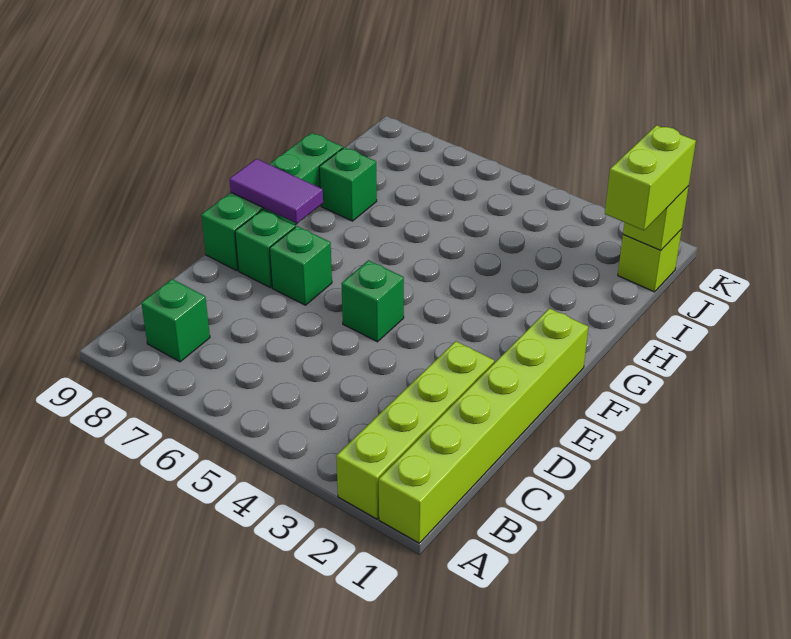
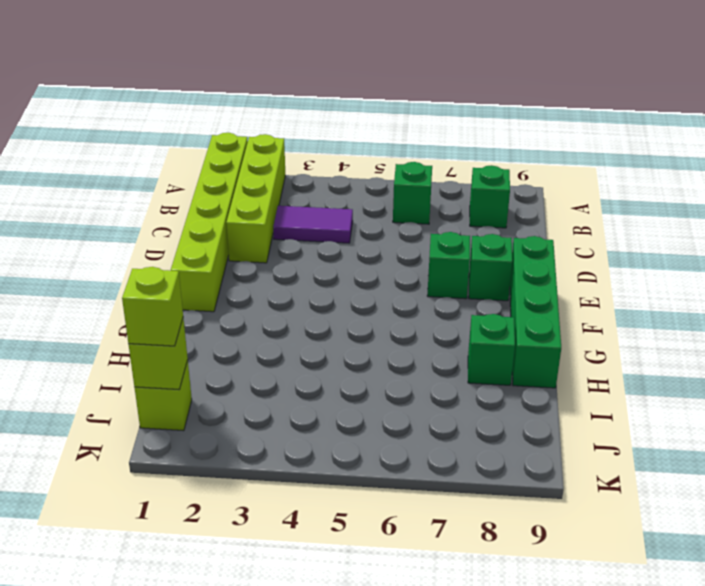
green 1x1 brick [341,260,404,342] -> green 1x1 brick moved to [393,162,432,224]
purple 1x2 tile [229,159,323,224] -> purple 1x2 tile moved to [273,206,353,243]
lime 1x2 brick [605,125,696,230] -> lime 1x1 brick [122,267,183,346]

